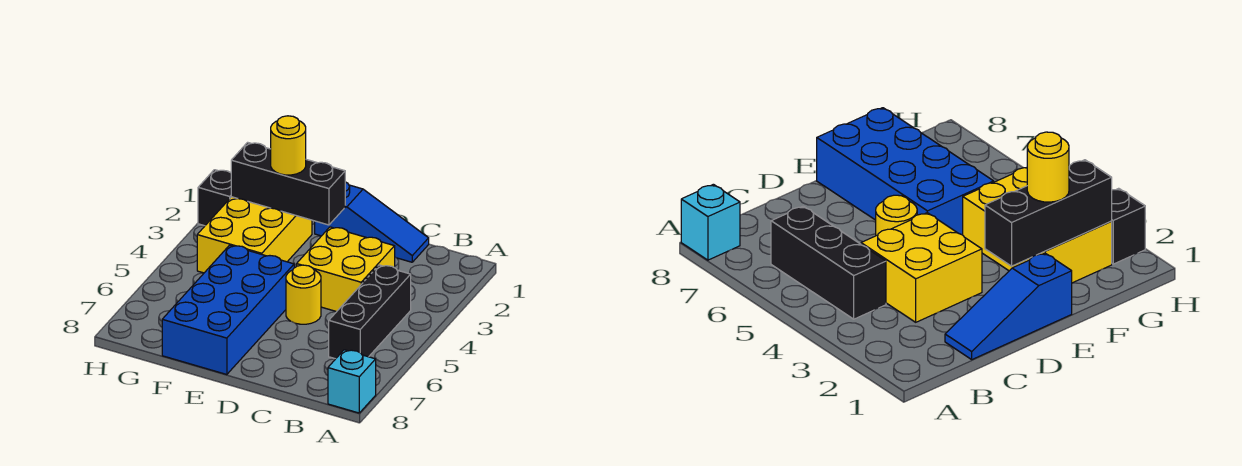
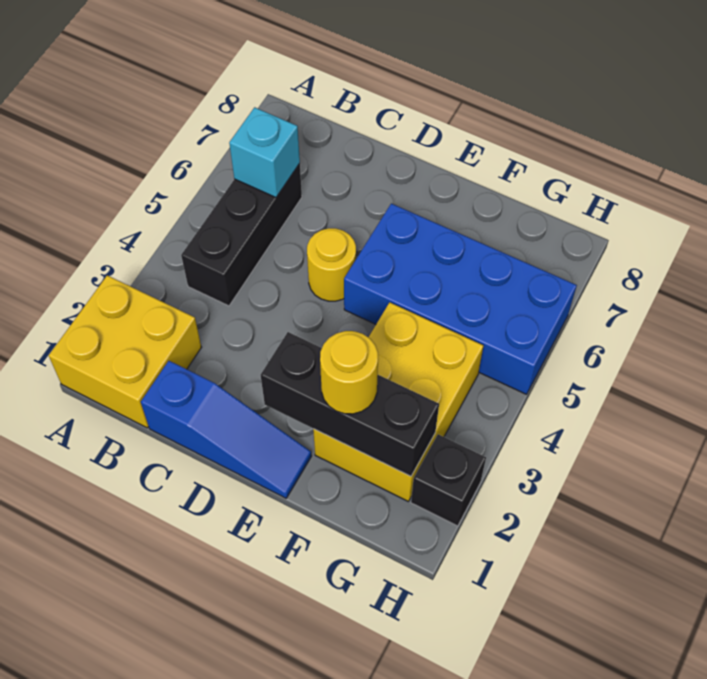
cyan 1x1 brick [328,350,376,413] -> cyan 1x1 brick moved to [229,107,300,197]
blue 1x3 slope [315,182,429,262] -> blue 1x3 slope turned to [141,361,312,498]
yellow 2x2 brick [297,227,395,312] -> yellow 2x2 brick moved to [49,275,202,428]
blue 2x4 brick [162,245,294,375] -> blue 2x4 brick turned to [344,204,577,394]

